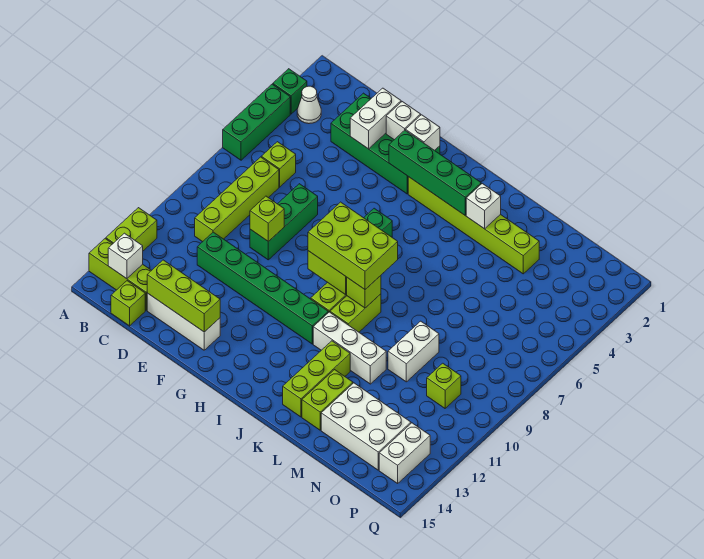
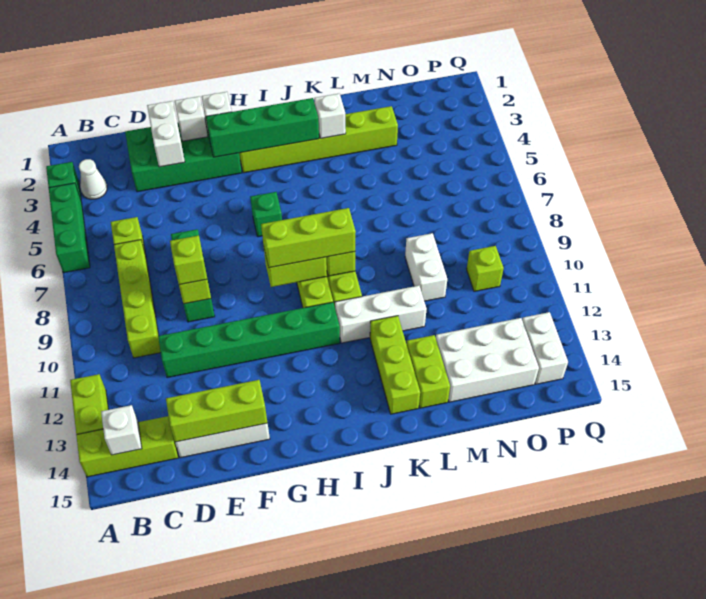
lime 1x1 brick [111,281,145,326] -> lime 1x1 brick moved to [170,236,207,285]
lime 2x3 brick [308,202,398,289] -> lime 1x3 brick [261,208,356,268]

